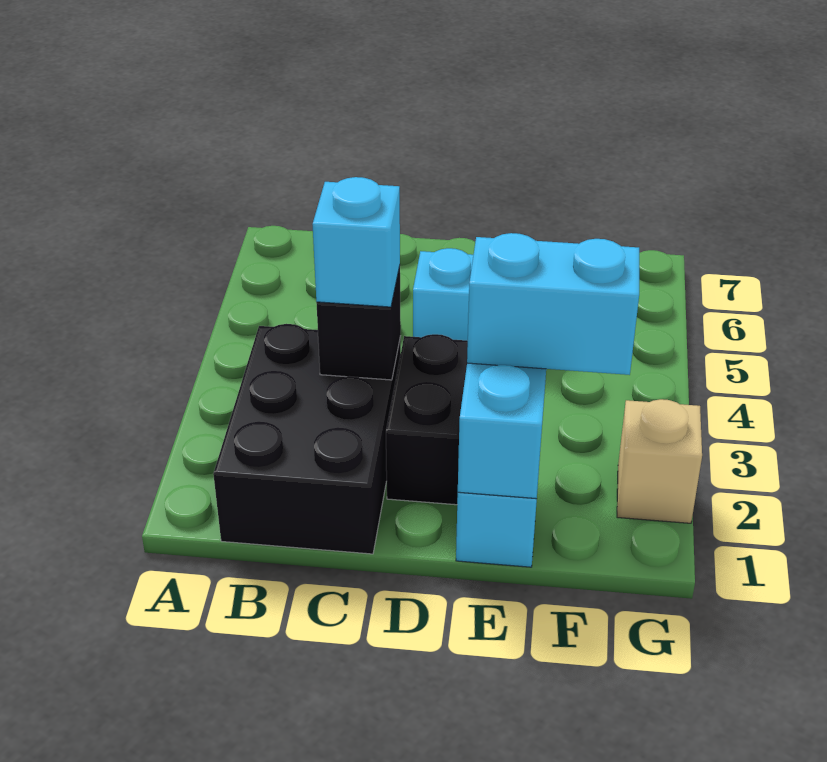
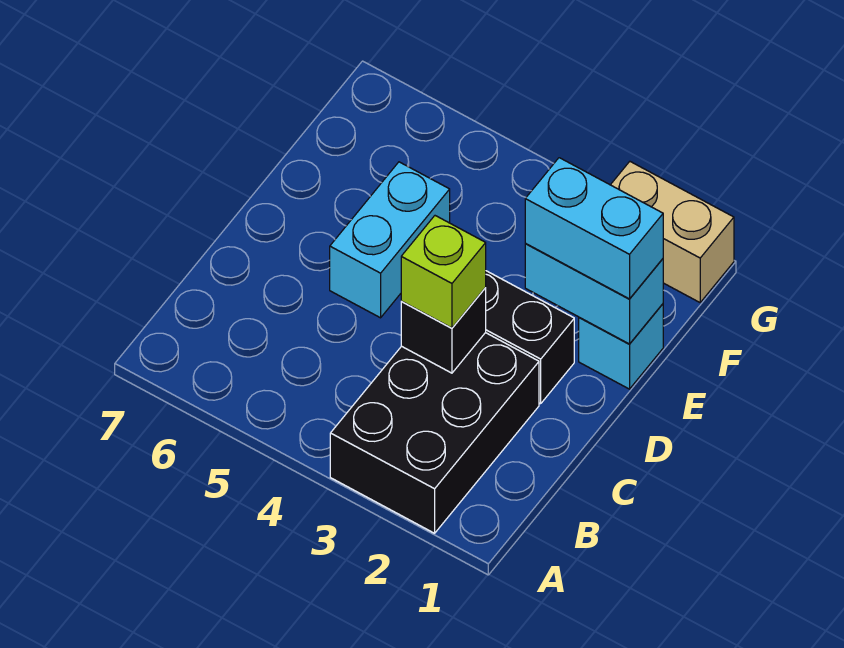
black 2x3 brick [213,324,401,554] -> black 2x3 brick turned to [330,333,539,533]
cyan 1x1 brick [312,177,400,307] -> lime 1x1 brick [401,216,486,328]
cyan 1x2 brick [467,233,639,375] -> cyan 1x2 brick turned to [525,158,663,299]
tan 1x1 brick [617,399,702,523] -> tan 1x2 brick [611,162,734,302]

